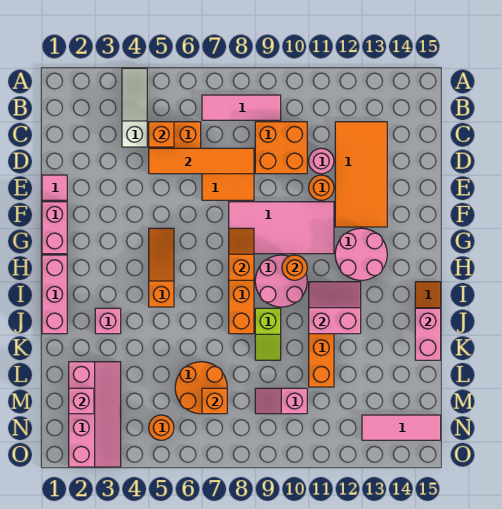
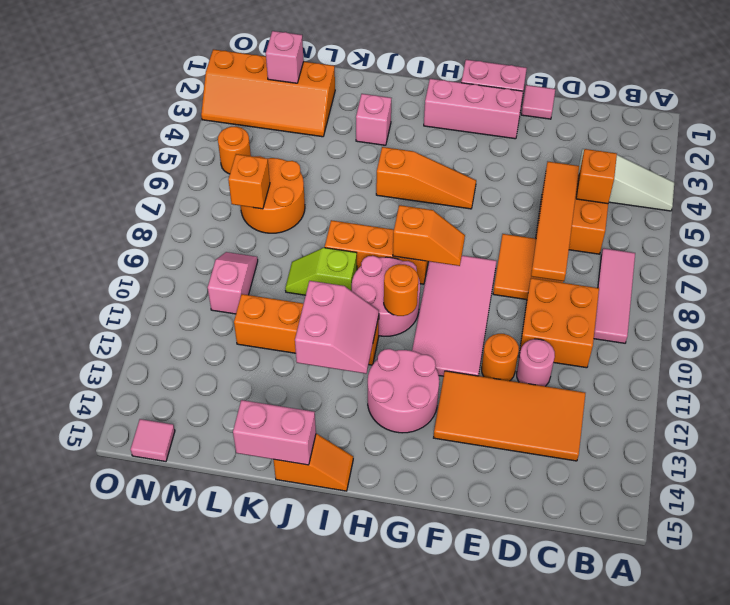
pink 1x3 brick [42,255,67,334] -> pink 1x3 brick moved to [424,79,523,139]
pink 2x4 slope [69,362,121,467] -> orange 2x4 slope [201,49,335,137]
pink 1x3 tile [362,415,441,440] -> pink 1x1 tile [130,419,175,461]

